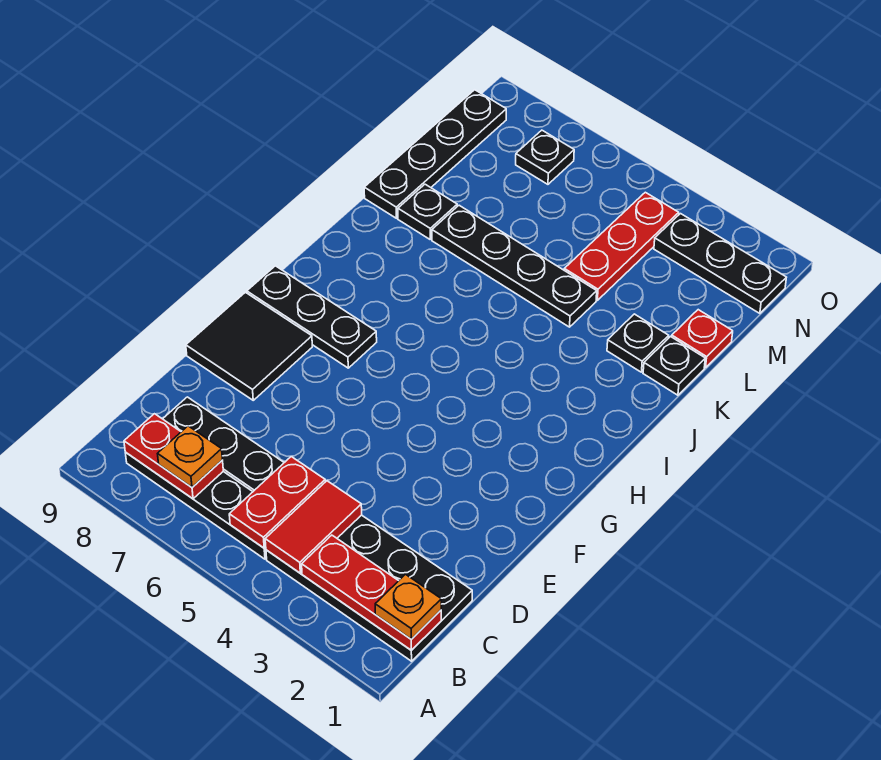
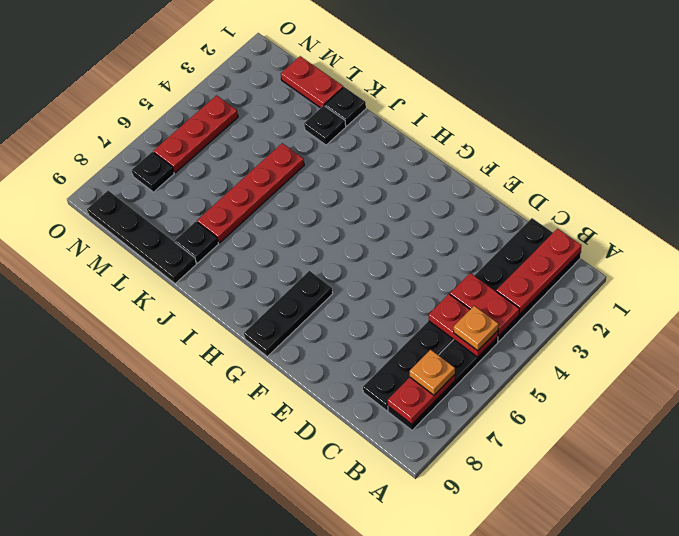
orange 1x1 plate [375,574,441,639] -> orange 1x1 plate moved to [454,306,499,351]
red 1x2 tile [265,481,362,573] -> red 1x2 plate [450,273,519,335]
black 2x2 tile [186,292,312,400] -> none
black 1x4 plate [432,205,597,327] -> red 1x4 plate [197,143,304,243]
red 1x1 plate [672,310,733,368] -> red 1x2 plate [281,56,343,108]
red 1x3 plate [564,192,679,300] -> red 1x3 plate turned to [153,96,238,173]
black 1x3 plate [654,214,786,313] -> none

